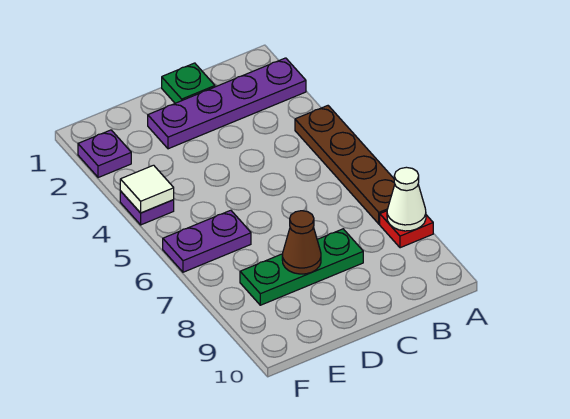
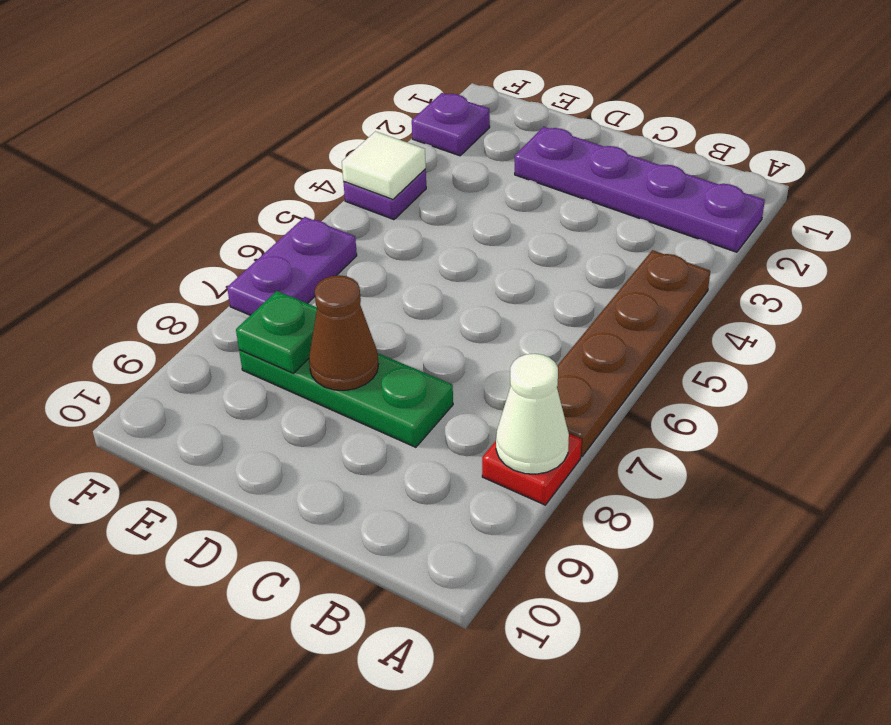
green 1x1 plate [162,63,215,103] -> green 1x1 plate moved to [236,291,317,373]
purple 1x2 plate [163,210,251,272] -> purple 1x2 plate turned to [227,217,357,315]

